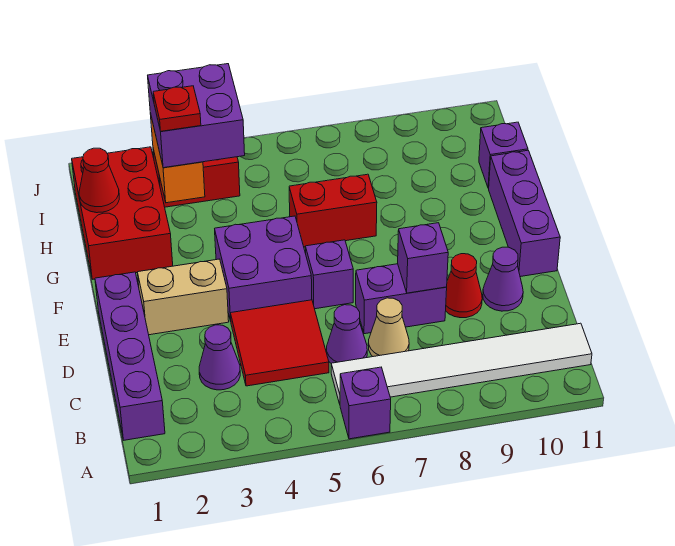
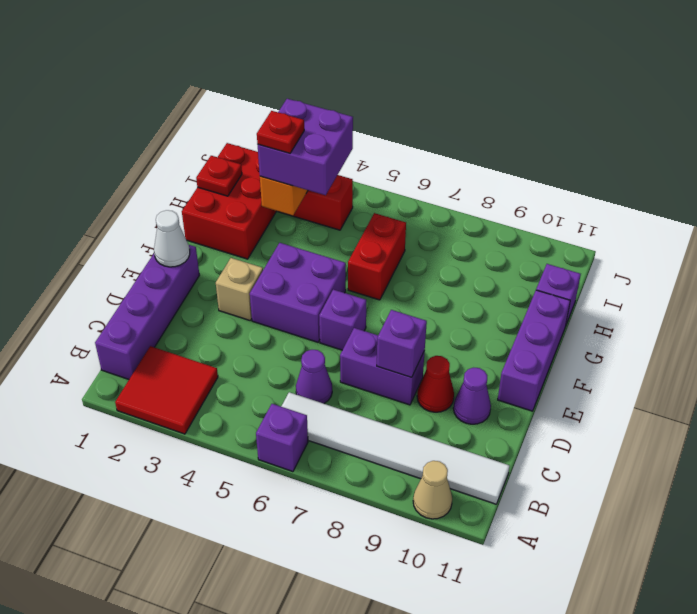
purple 1x1 cone [199,325,240,390] -> none
red 2x2 tile [230,300,329,386] -> red 2x2 tile moved to [115,346,218,434]
tan 1x1 cone [368,298,409,357] -> tan 1x1 cone moved to [413,461,452,519]
none -> white 1x1 cone [154,210,190,267]
tan 1x2 brick [138,259,229,335] -> tan 1x1 brick [216,258,263,320]
red 1x2 brick [289,174,377,247] -> red 1x2 brick turned to [348,213,406,300]
red 1x1 cone [79,148,119,213] -> red 1x1 plate [196,156,242,196]

